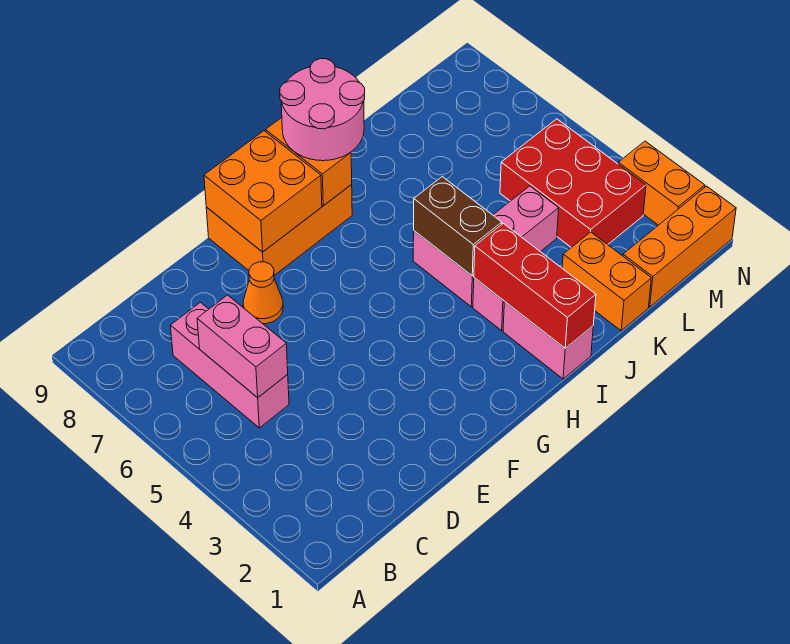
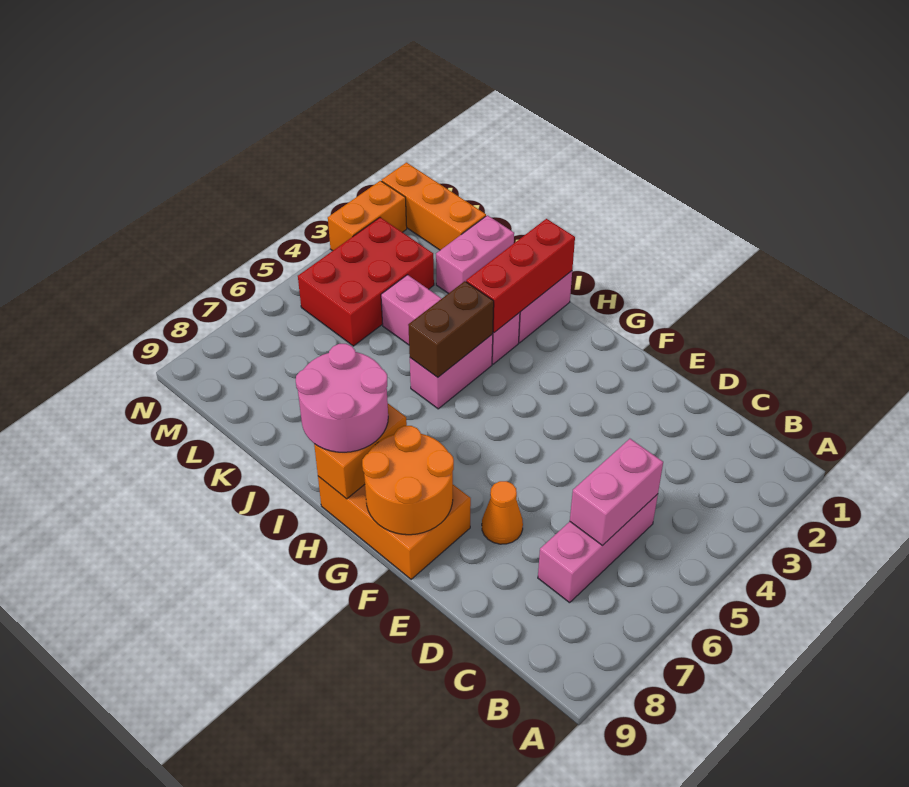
orange 2x2 brick [204,131,322,252] -> orange 2x2 round brick [362,426,454,535]
orange 1x2 brick [562,232,651,331] -> pink 1x2 brick [436,215,514,294]

